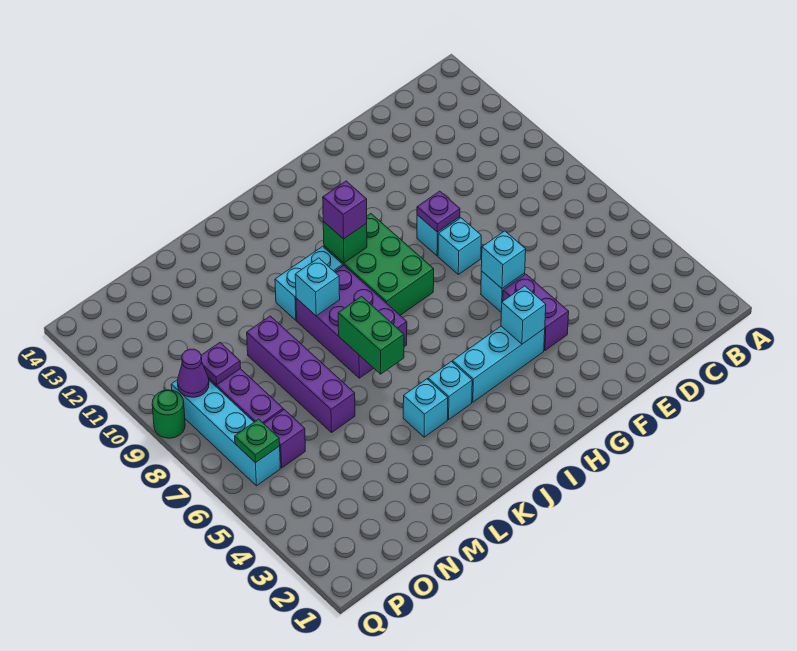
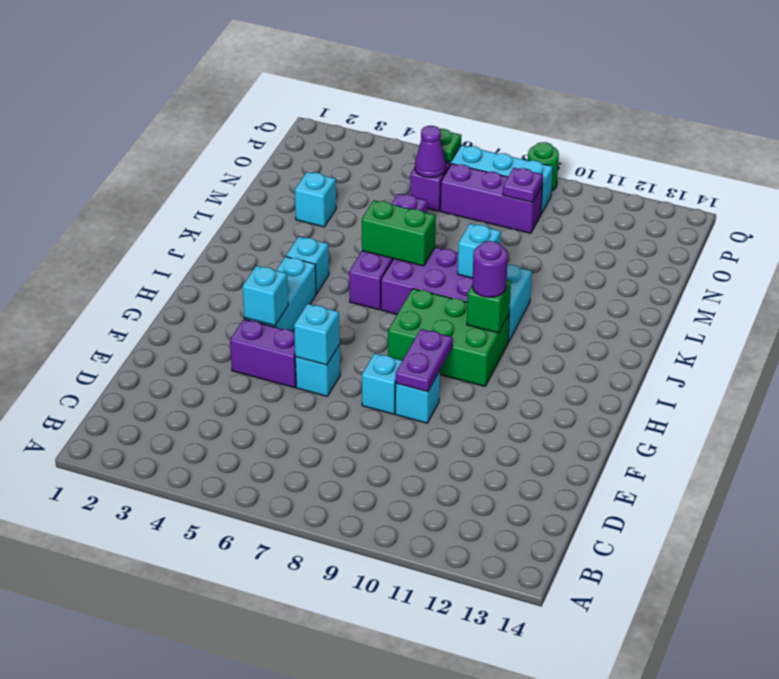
purple 1x1 plate [417,191,460,232] -> purple 1x2 plate [396,329,453,392]
purple 1x1 brick [323,181,367,239] -> purple 1x1 round brick [472,241,508,297]
cyan 1x1 brick [403,379,448,437] -> cyan 1x1 brick moved to [295,172,336,227]
purple 1x4 brick [247,316,355,433] -> purple 1x4 brick turned to [349,194,427,310]
purple 1x1 cone [177,349,209,397] -> purple 1x1 cone moved to [415,126,446,178]

